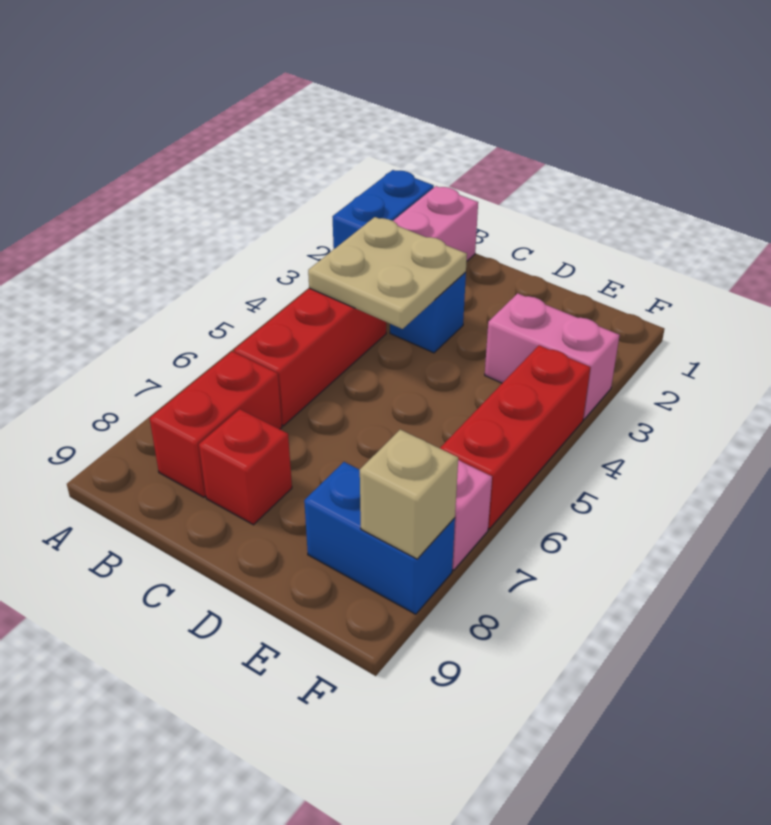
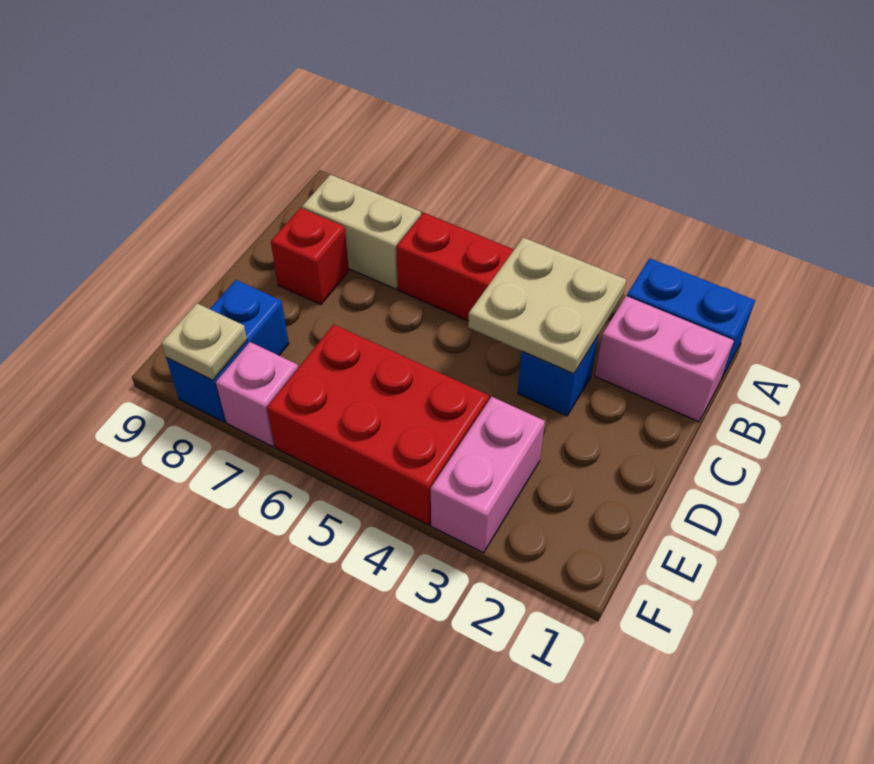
red 1x2 brick [150,351,282,497] -> tan 1x2 brick [302,175,421,289]
red 1x3 brick [440,345,590,529] -> red 2x3 brick [267,324,489,525]
tan 1x1 brick [360,430,458,559] -> tan 1x1 plate [162,303,247,380]

